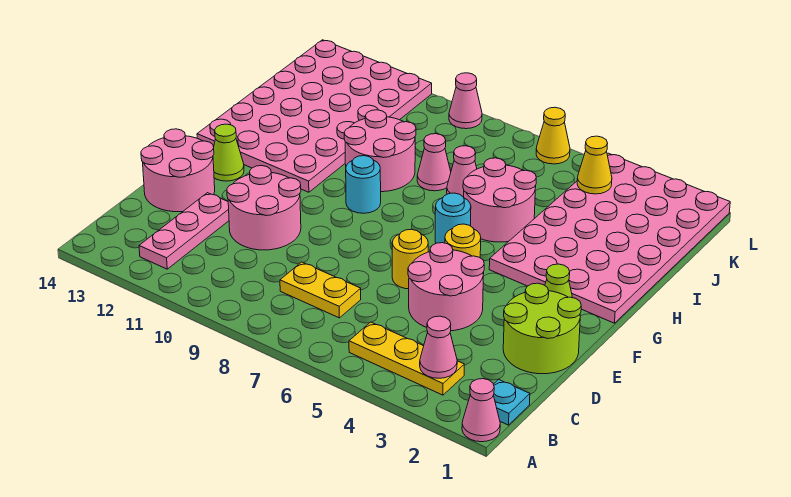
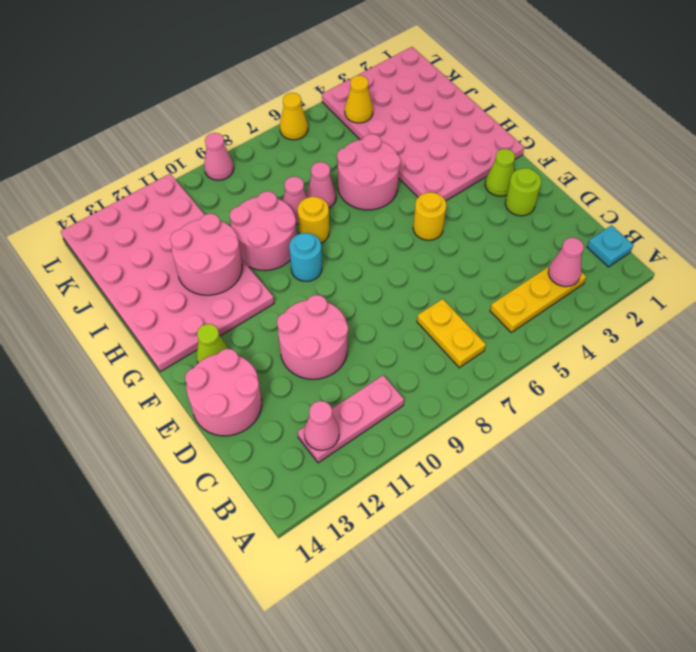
pink 1x1 cone [462,379,500,442] -> pink 1x1 cone moved to [304,401,339,450]
pink 1x3 plate [139,193,229,269] -> pink 1x3 plate turned to [298,375,404,463]
yellow 1x2 plate [280,262,361,318] -> yellow 1x2 plate turned to [417,299,486,368]
lime 2x2 round brick [503,283,581,374] -> lime 1x1 round brick [505,168,541,216]
pink 2x2 round brick [408,243,484,331] -> pink 2x2 round brick moved to [170,214,242,295]
yellow 1x1 round brick [392,229,428,289] -> yellow 1x1 round brick moved to [298,197,329,243]
cyan 1x1 round brick [435,193,471,243] -> none

